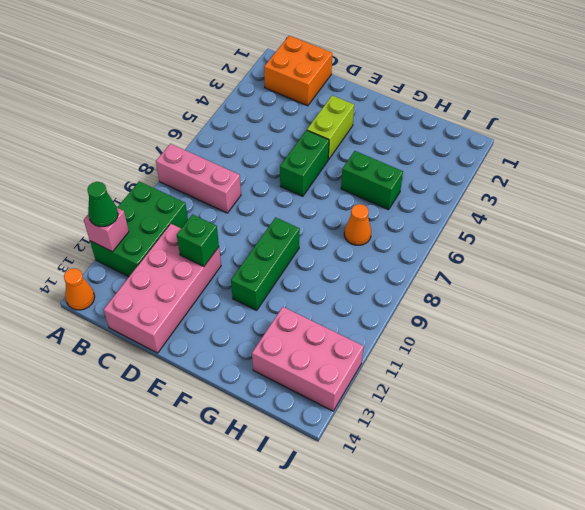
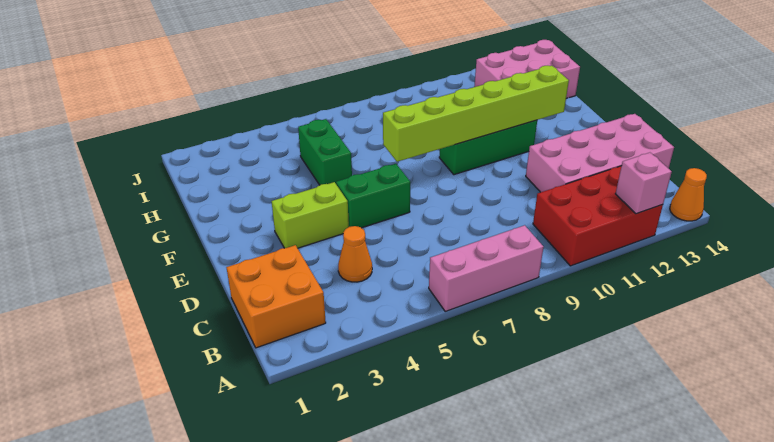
pink 1x3 brick [156,144,241,213] -> pink 1x3 brick turned to [429,225,543,311]
green 2x3 brick [90,181,188,277] -> red 2x3 brick [533,166,663,266]
green 1x1 cone [87,182,118,227] -> none
green 1x1 brick [177,214,219,267] -> none
none -> lime 1x6 brick [383,65,569,162]
orange 1x1 cone [344,204,371,245] -> orange 1x1 cone moved to [338,226,372,282]
pink 2x3 brick [252,307,364,411] -> pink 2x3 brick turned to [474,40,580,99]

